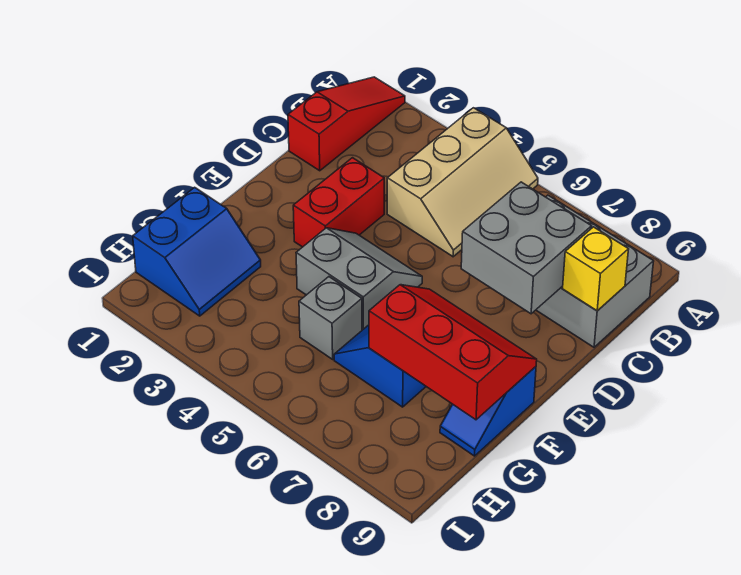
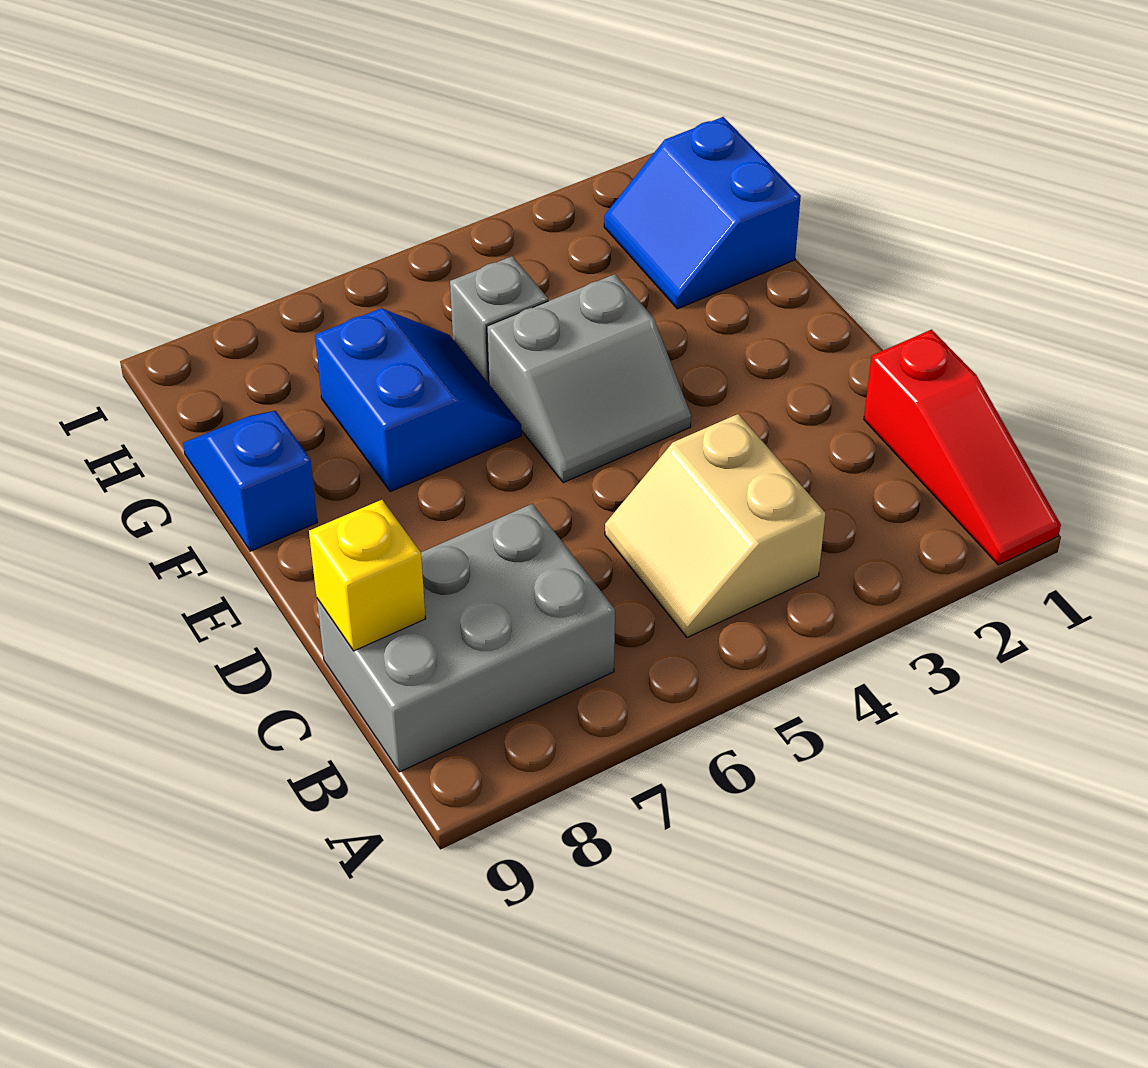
tan 2x3 slope [387,108,538,257] -> tan 2x2 slope [605,414,825,637]
grey 2x2 brick [461,182,592,314] -> none
red 1x2 brick [293,158,384,247] -> none
red 2x3 slope [369,285,537,420] -> none

